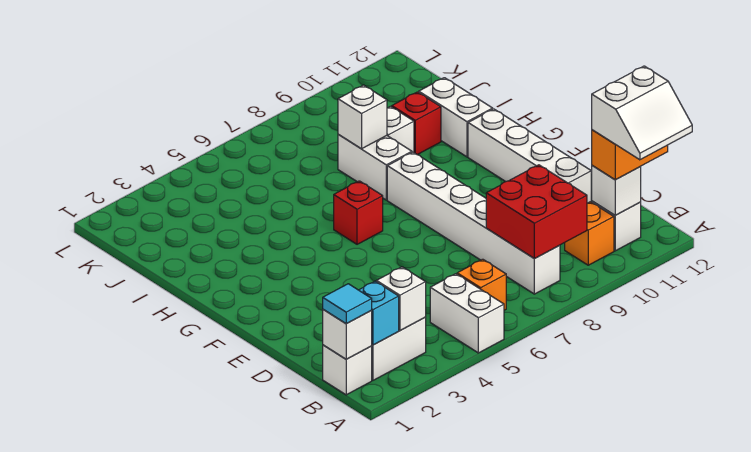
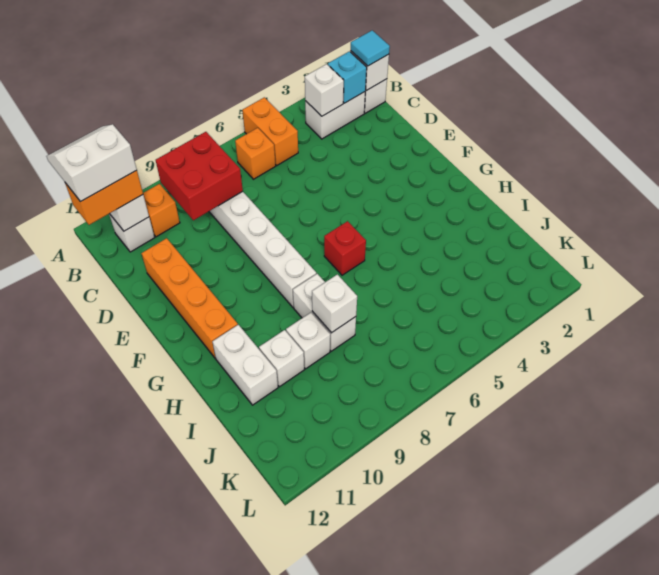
white 1x2 brick [430,274,504,353] -> orange 1x2 brick [242,97,298,165]
white 1x4 brick [468,109,591,203] -> orange 1x4 brick [141,238,238,358]
red 1x1 brick [392,92,441,155] -> white 1x1 brick [259,330,304,387]

